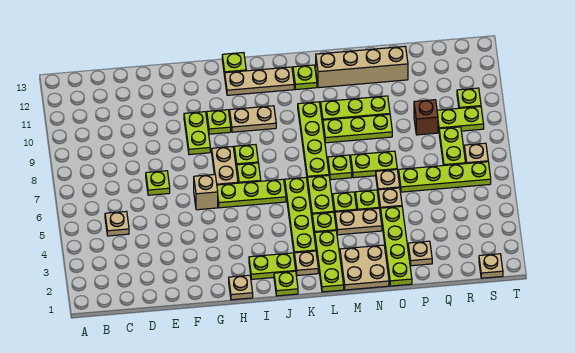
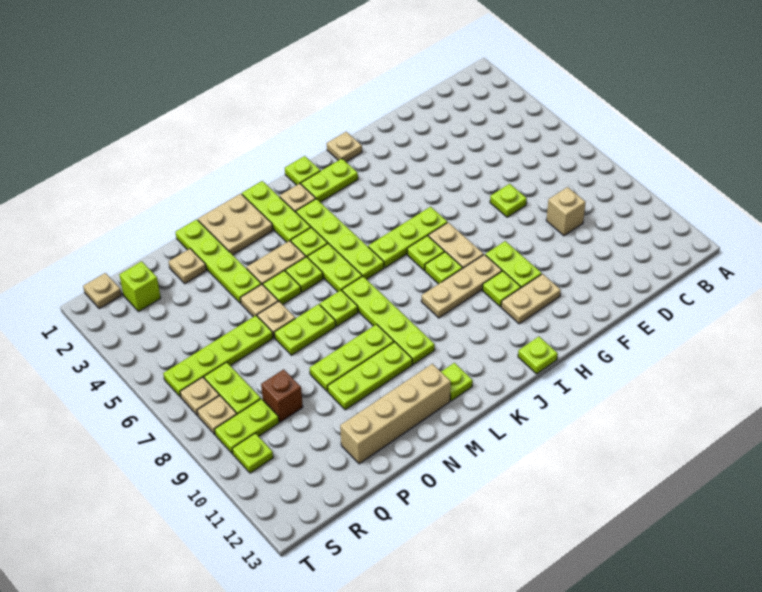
tan 1x1 plate [105,211,129,236] -> tan 1x1 plate moved to [197,396,237,434]
tan 1x1 brick [194,174,218,210] -> tan 1x1 brick moved to [546,187,586,236]
tan 1x2 plate [230,106,276,132] -> tan 1x2 plate moved to [501,274,561,324]
tan 1x3 plate [225,67,294,95] -> tan 1x3 plate moved to [421,255,502,318]
none -> lime 1x1 brick [119,261,161,312]

